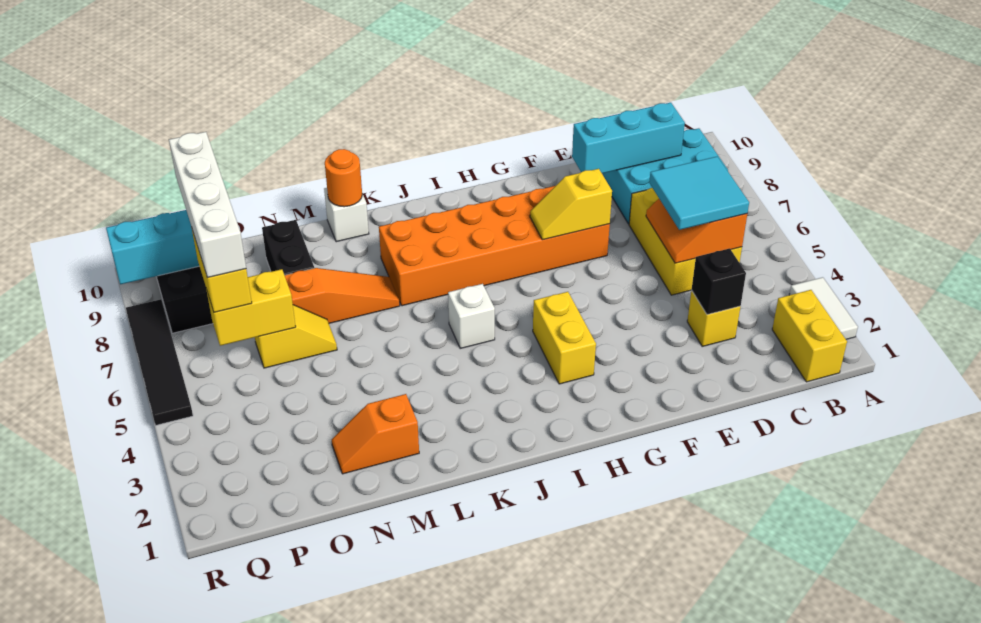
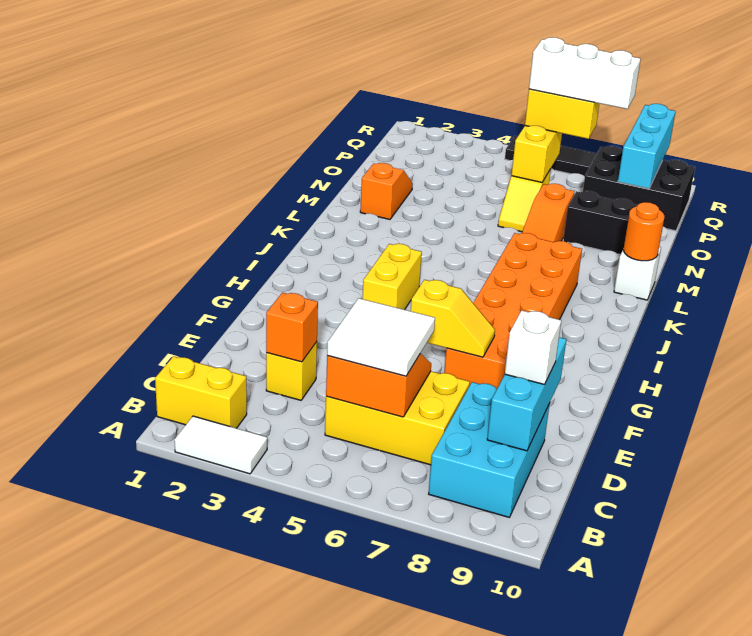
cyan 2x2 tile [649,157,749,230] -> white 2x2 tile [327,298,435,376]
black 1x1 brick [692,248,746,315] -> orange 1x1 brick [266,293,318,362]
yellow 1x2 slope [530,169,612,240] -> yellow 1x2 slope turned to [411,280,495,357]
yellow 1x2 brick [533,292,596,384] -> yellow 1x2 brick turned to [363,244,422,310]
white 1x1 brick [448,284,495,348] -> white 1x1 brick moved to [505,310,561,385]
white 1x4 brick [169,132,246,278] -> white 1x3 brick [529,37,641,109]

